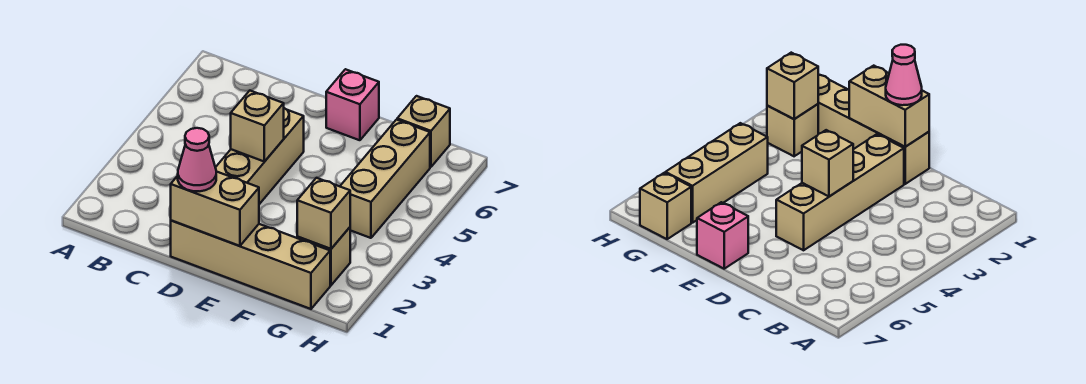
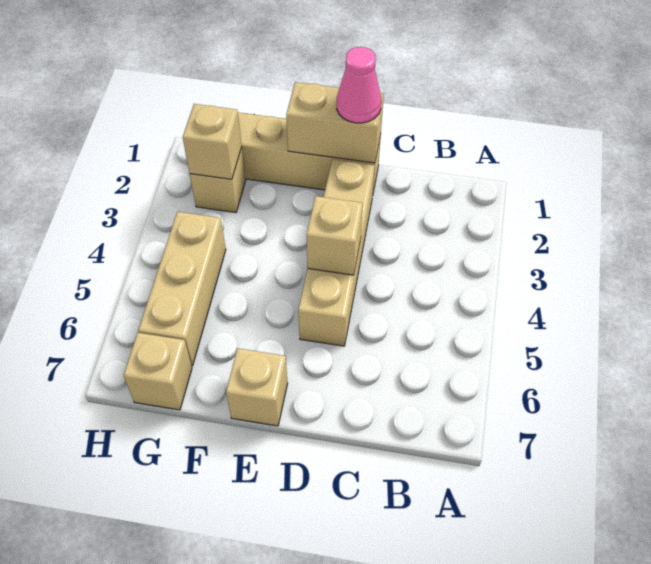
pink 1x1 brick [326,69,379,140] -> tan 1x1 brick [226,348,288,426]

